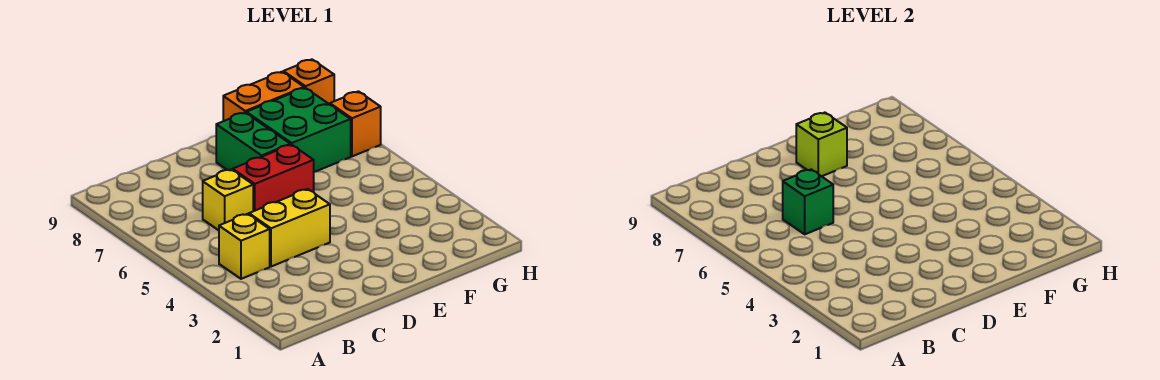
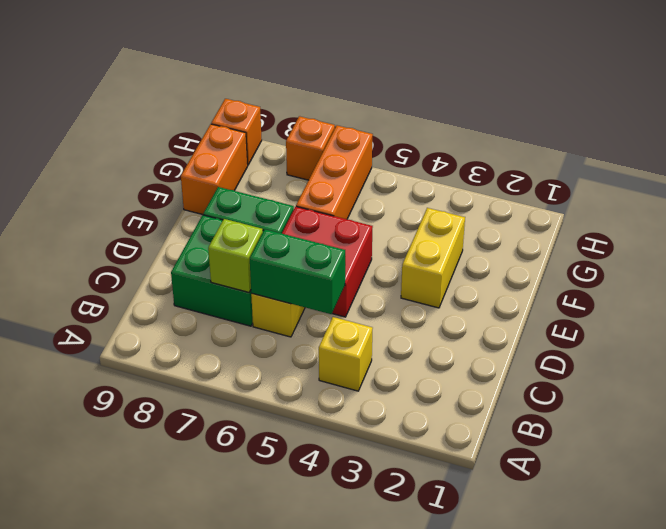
yellow 1x2 brick [249,189,330,267] -> yellow 1x2 brick moved to [401,208,465,308]
green 1x1 brick [783,169,833,234] -> green 1x2 brick [250,229,345,314]
red 1x2 brick [233,145,314,211] -> red 2x2 brick [282,207,373,317]
lime 1x1 brick [796,113,847,176] -> lime 1x1 brick moved to [208,219,263,292]
none -> orange 1x3 brick [296,125,373,219]
green 2x2 brick [246,88,351,172] -> green 2x2 brick moved to [171,215,253,326]

